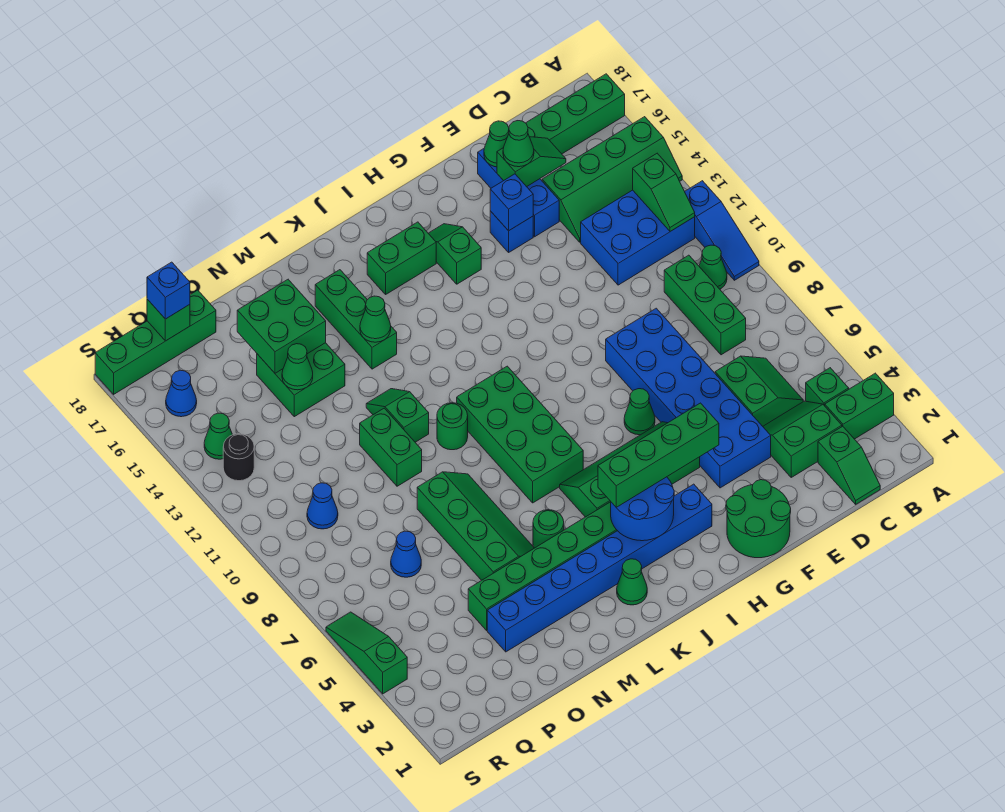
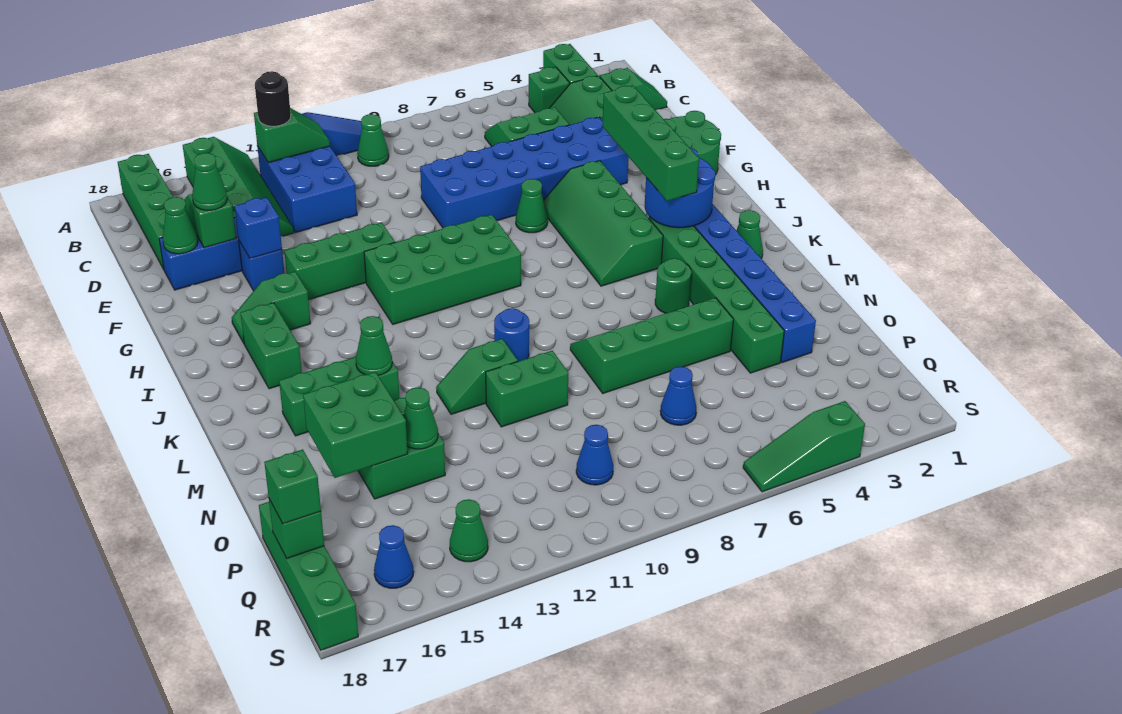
green 1x3 brick [664,255,746,355] -> green 1x3 brick moved to [284,223,395,300]
green 2x4 brick [457,366,583,503] -> green 2x4 brick moved to [364,215,521,324]
green 1x1 round brick [437,403,468,450] -> blue 1x1 round brick [494,308,529,361]
blue 1x1 brick [147,262,190,319] -> green 1x1 brick [264,449,321,524]
black 1x1 round brick [223,434,254,481] -> black 1x1 round brick moved to [255,71,291,126]

